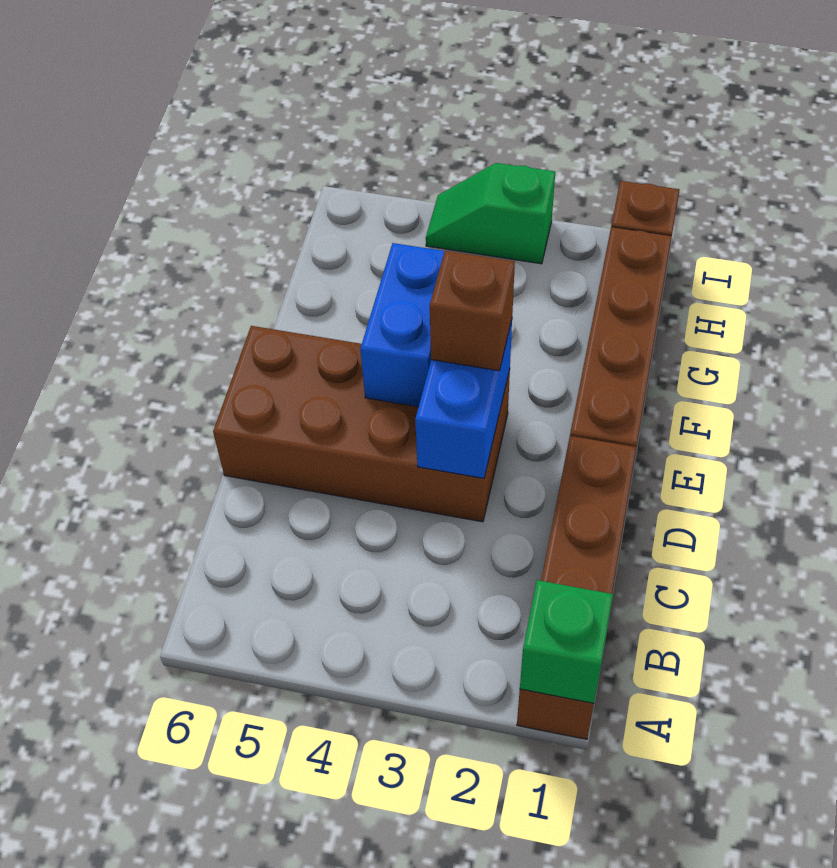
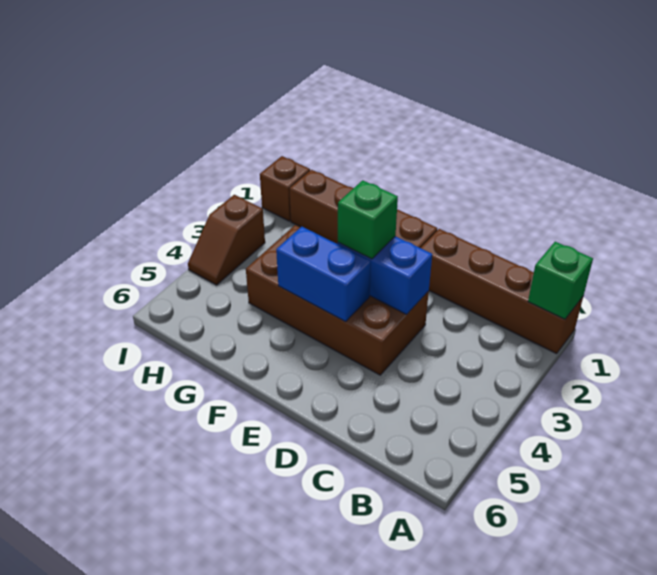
brown 2x4 brick [213,326,510,522] -> brown 2x4 brick turned to [246,225,429,375]
brown 1x1 brick [430,251,515,371] -> green 1x1 brick [338,180,398,259]
green 1x2 slope [426,163,555,264] -> brown 1x2 slope [188,195,265,285]

